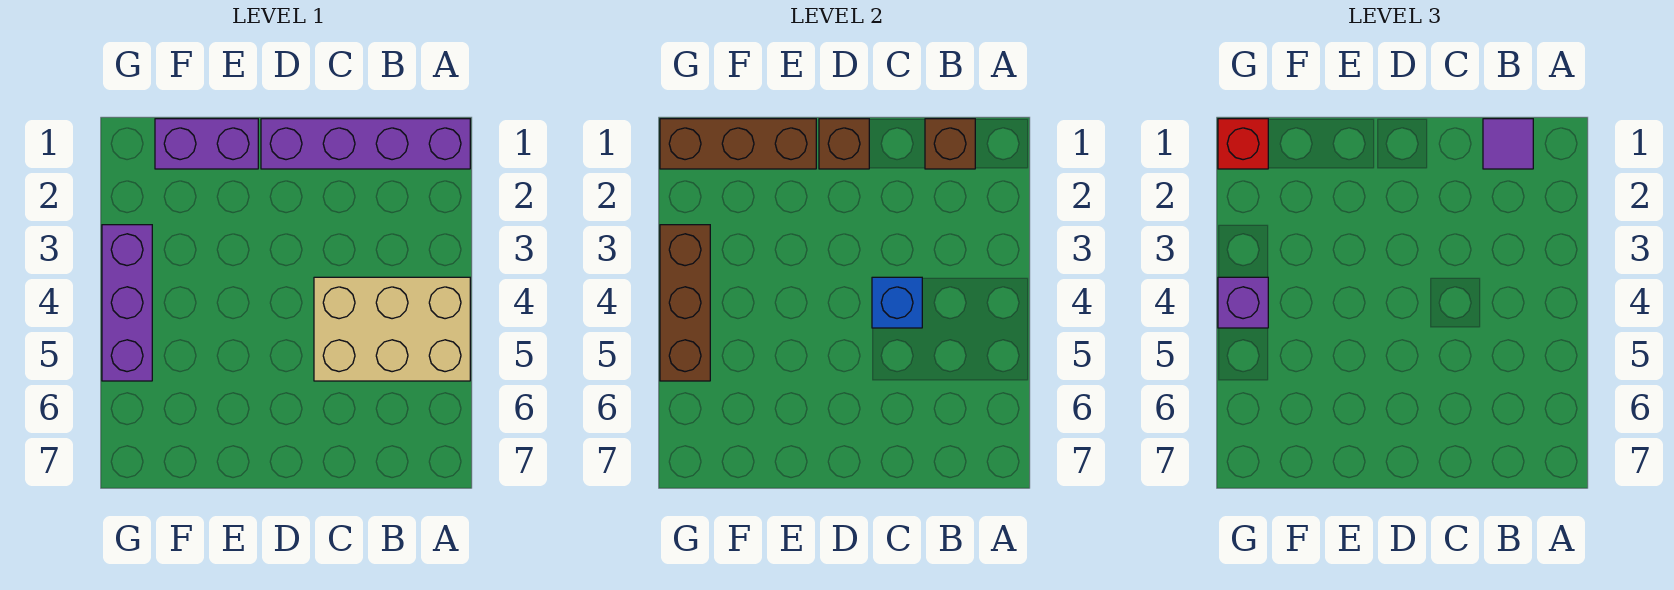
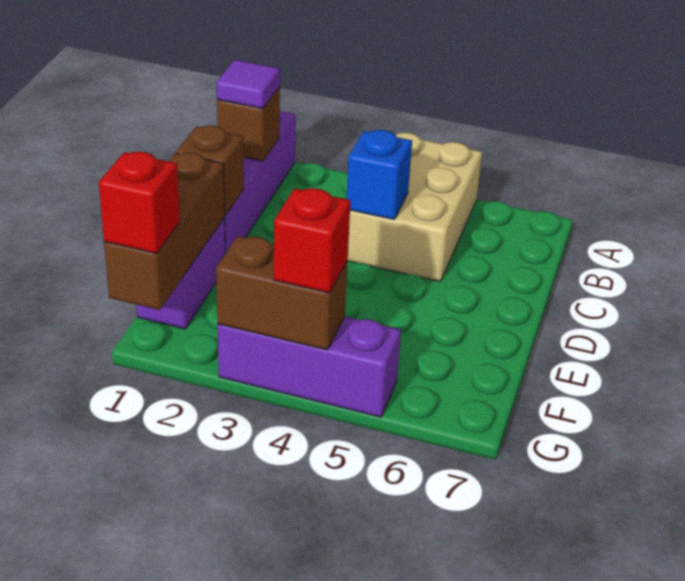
brown 1x3 brick [660,225,710,381] -> brown 1x2 brick [216,236,348,350]
purple 1x1 brick [1218,277,1268,328] -> red 1x1 brick [274,188,350,293]

